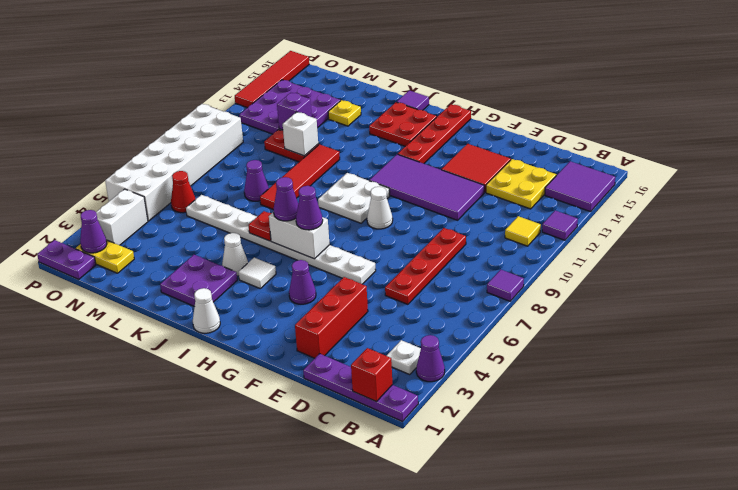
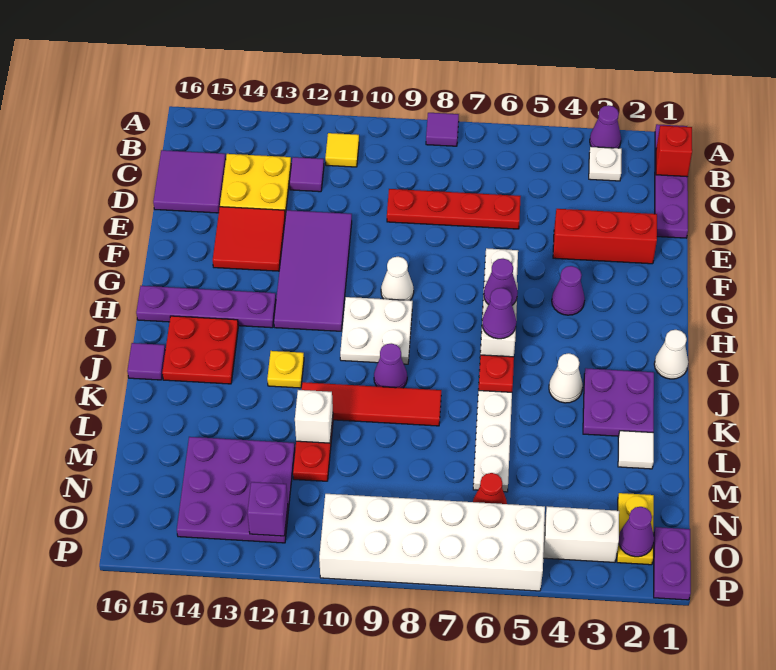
purple 1x1 tile [542,211,578,240] -> purple 1x1 tile moved to [290,157,324,192]
purple 2x2 tile [545,161,615,212] -> purple 2x2 tile moved to [153,150,226,213]
red 1x4 plate [398,104,471,164] -> purple 1x4 plate [136,286,276,328]
white 1x1 tile [238,258,276,288] -> white 1x1 tile moved to [618,431,654,469]
purple 1x1 cone [244,160,269,201] -> purple 1x1 cone moved to [374,343,407,388]
yellow 1x1 plate [328,100,361,126] -> yellow 1x1 plate moved to [267,351,304,388]
purple 1x1 brick [277,93,312,130] -> purple 1x1 brick moved to [248,482,288,536]
red 1x4 tile [235,51,309,108] -> none

